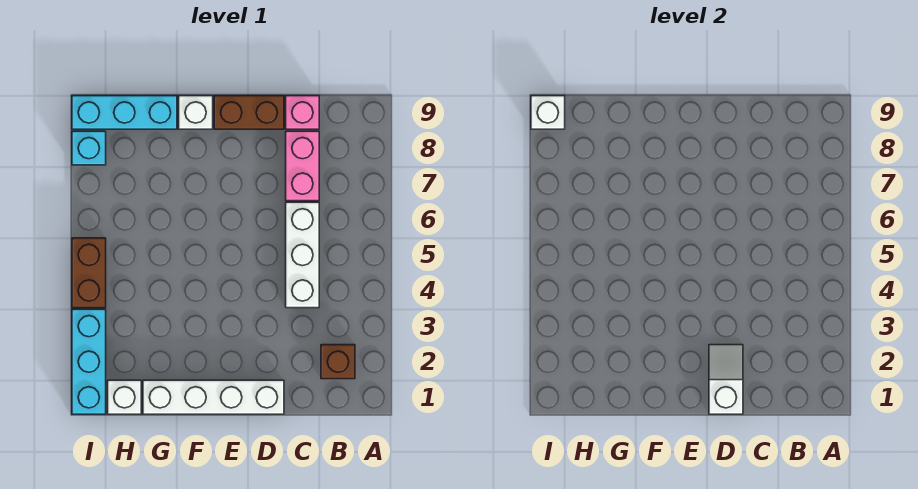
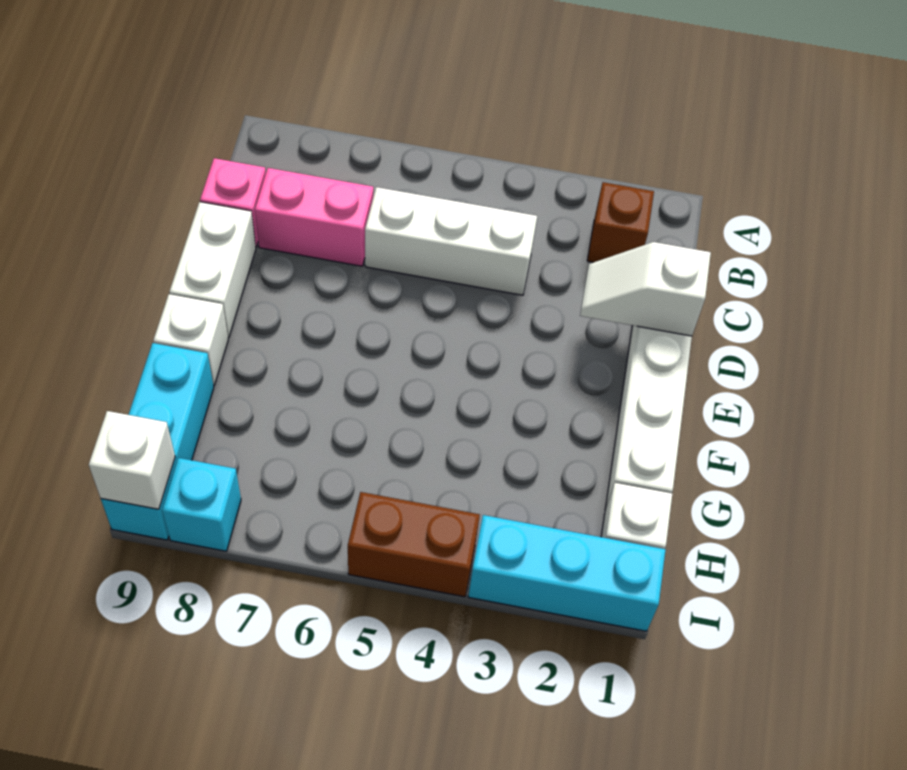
brown 1x2 brick [214,96,284,129] -> white 1x2 brick [169,202,256,338]

